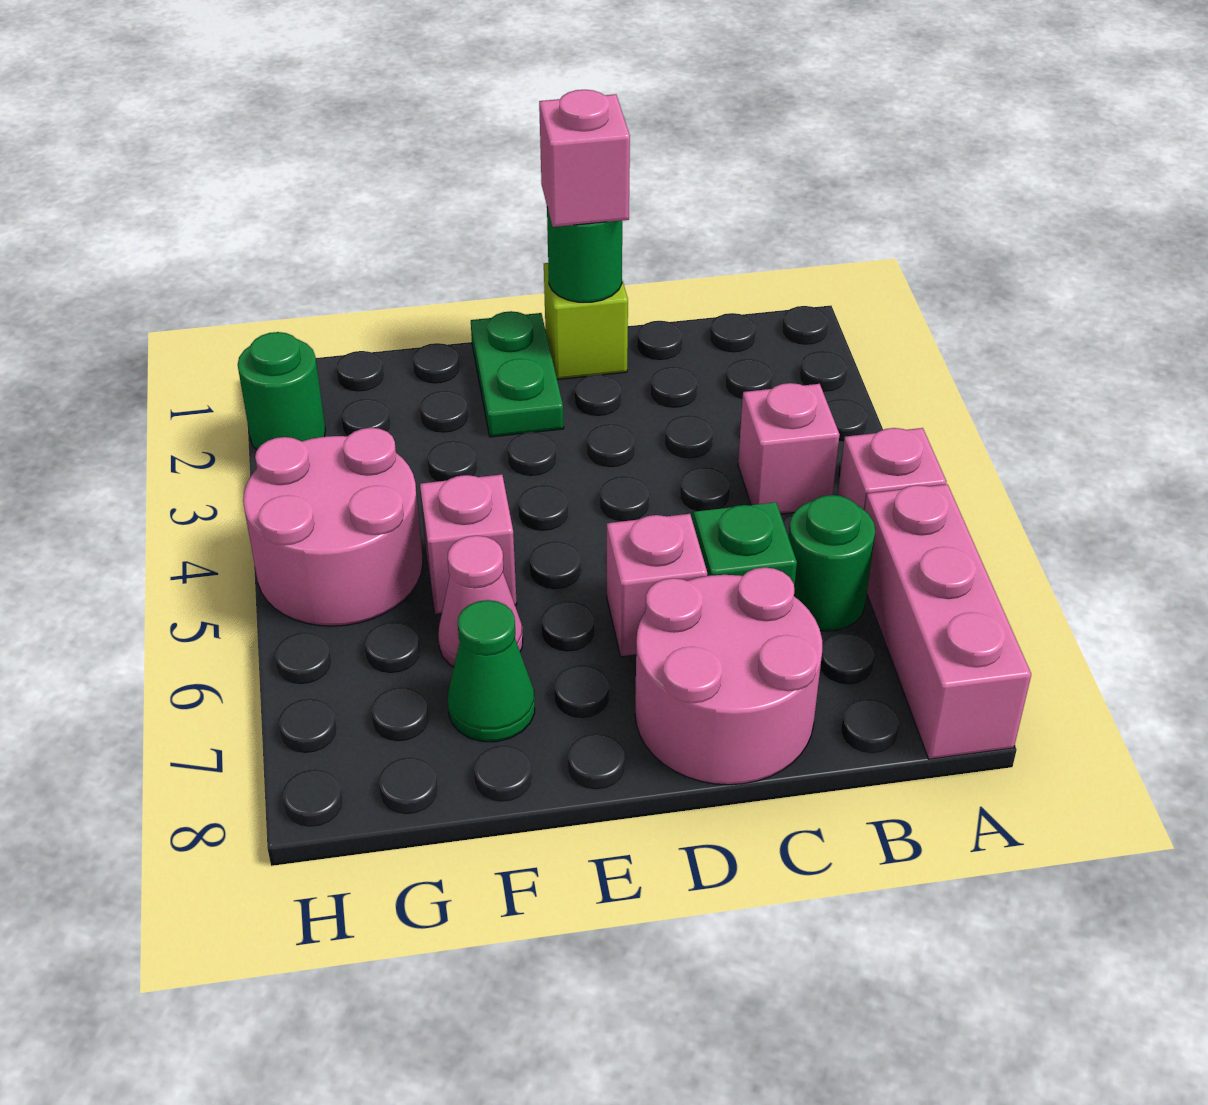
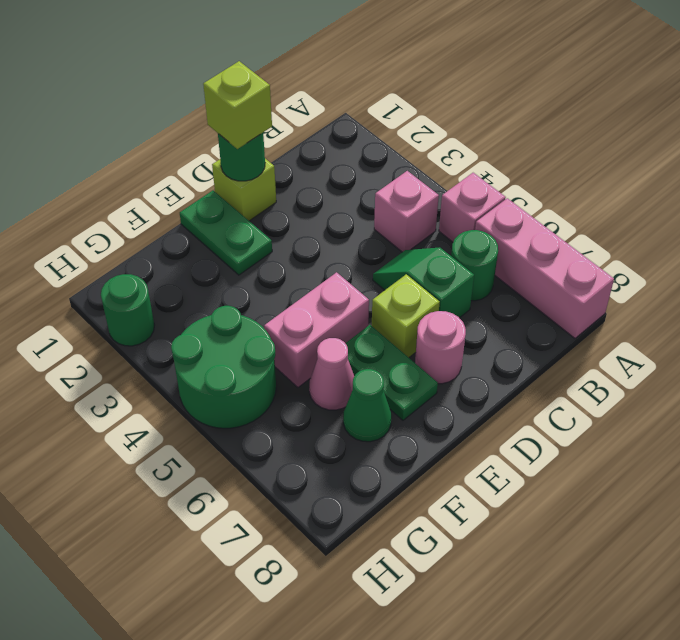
pink 2x2 round brick [635,567,822,785] -> pink 1x1 round brick [415,311,466,384]
pink 1x1 brick [539,90,630,227] -> lime 1x1 brick [203,61,272,149]
pink 1x1 brick [607,514,707,657] -> lime 1x1 brick [372,274,440,358]
none -> green 1x2 plate [345,325,438,420]
pink 1x1 brick [420,474,517,615] -> pink 1x2 brick [264,272,369,387]
pink 2x2 round brick [243,428,423,626] -> green 2x2 round brick [171,306,276,428]

